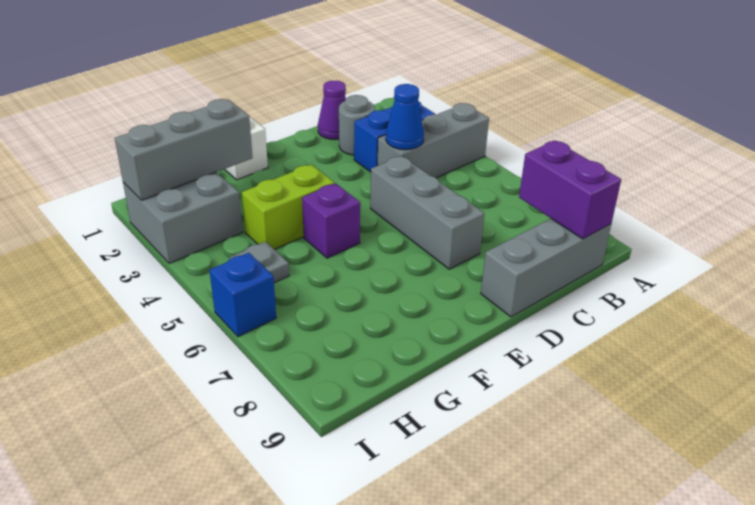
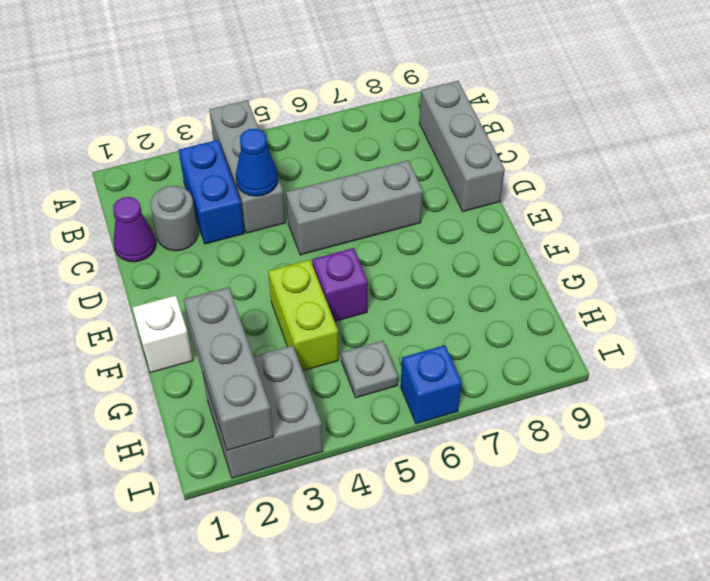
purple 1x2 brick [519,141,621,239] -> none

